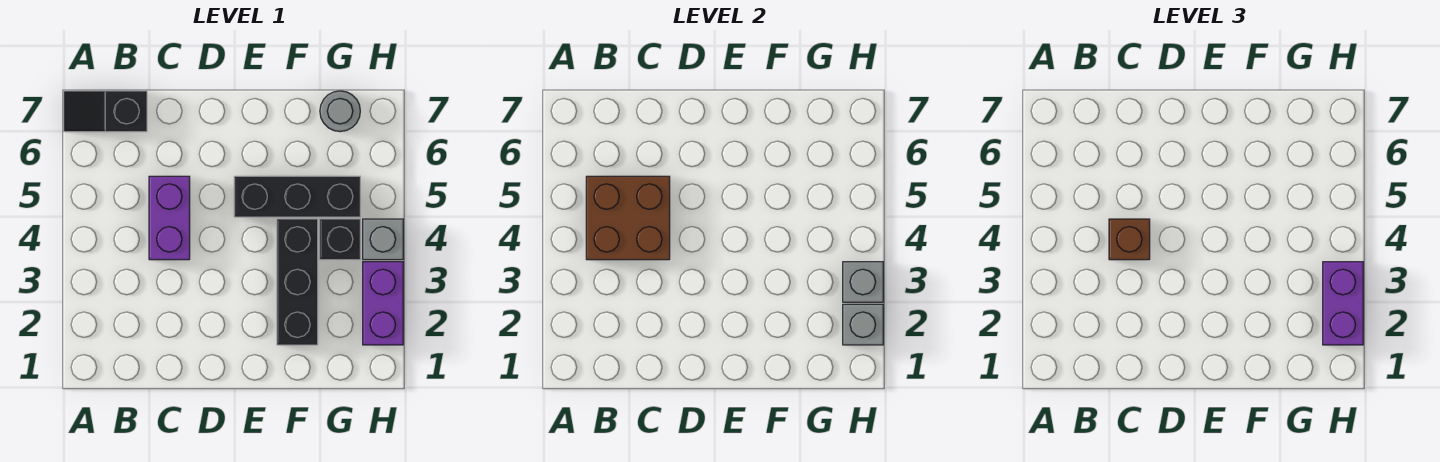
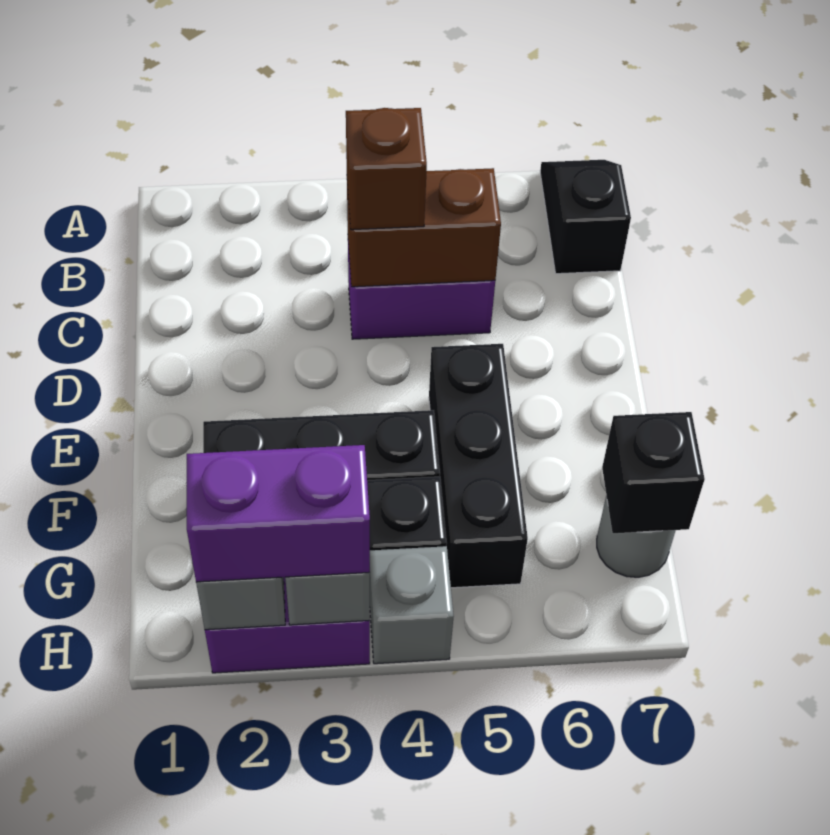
brown 2x2 brick [586,176,670,260] -> brown 1x2 brick [347,168,501,287]
none -> black 1x1 brick [602,412,705,533]

